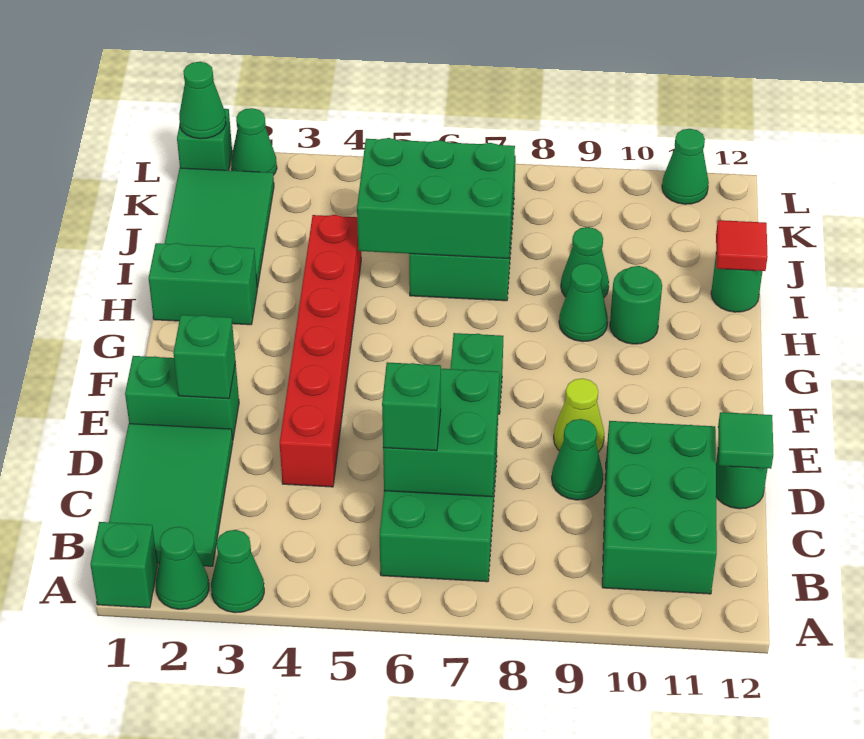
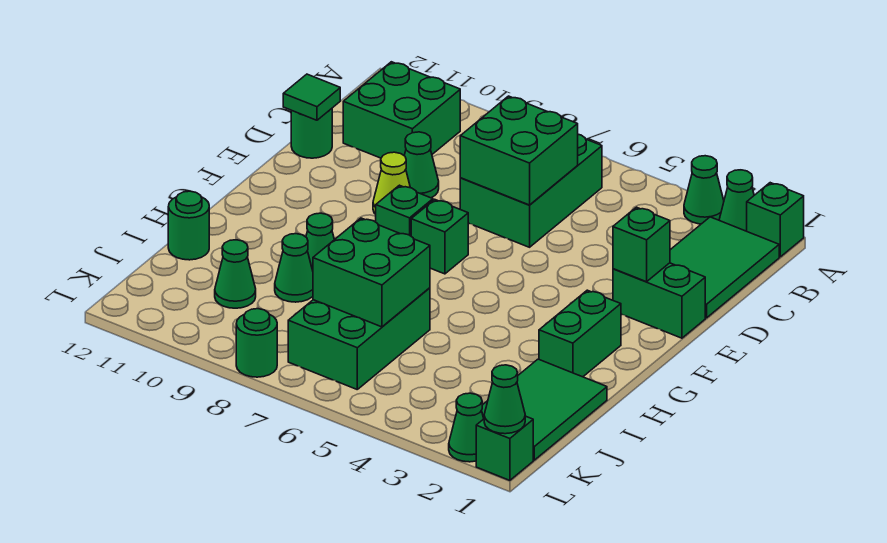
green 2x3 brick [602,421,717,594] -> green 2x2 brick [343,62,460,158]
green 1x1 brick [382,362,441,451] -> green 1x1 brick moved to [376,185,433,236]
red 1x6 brick [280,215,361,487] -> none
green 1x2 brick [149,243,257,325] -> green 1x2 brick turned to [539,290,621,377]
green 1x1 round brick [610,266,662,344] -> green 1x1 round brick moved to [236,309,277,377]
green 2x3 brick [357,138,515,258] -> green 2x2 brick [313,218,430,327]
red 1x1 tile [716,220,768,271] -> none
green 1x1 cone [662,129,709,204] -> green 1x1 cone moved to [215,240,256,308]

